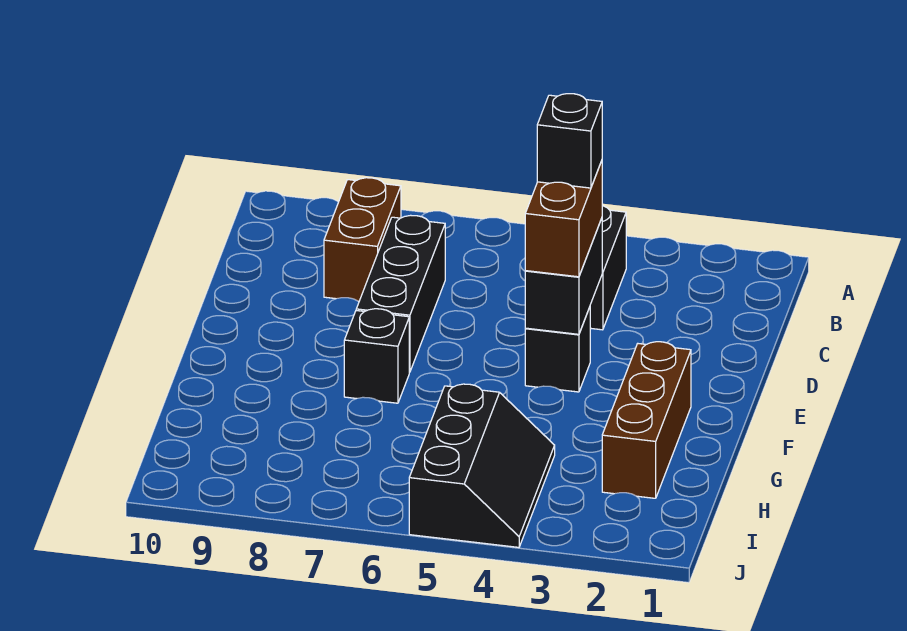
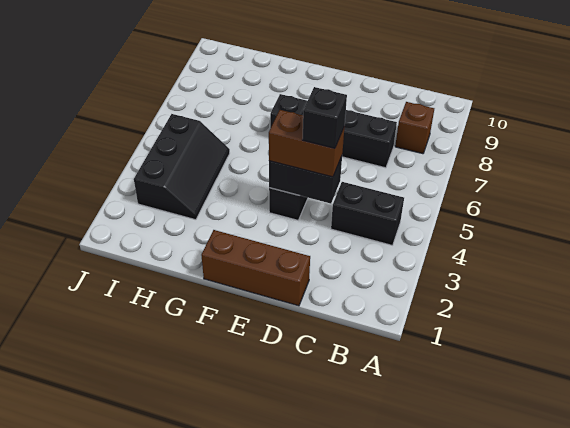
brown 1x2 brick [324,178,401,301] -> brown 1x1 brick [395,102,434,154]
brown 1x3 brick [602,342,691,498] -> brown 1x3 brick moved to [201,230,310,306]
black 2x3 slope [409,384,555,547] -> black 2x3 slope turned to [134,114,230,220]

